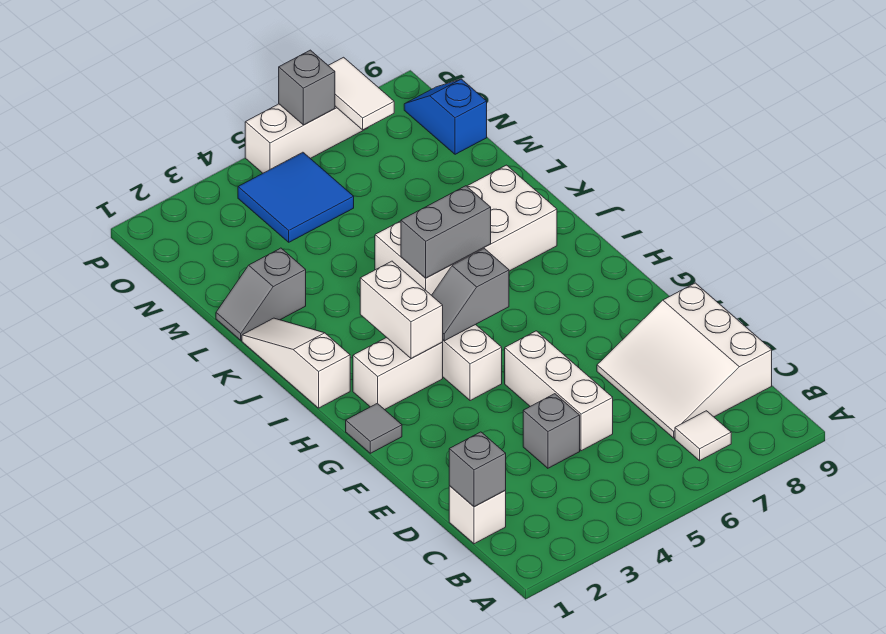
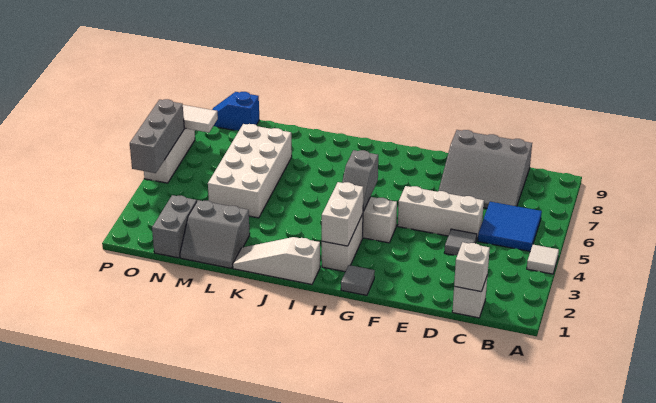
white 1x1 tile [675,411,731,461] -> white 1x1 tile moved to [527,245,559,274]
grey 1x1 brick [449,432,506,507] -> white 1x1 brick [454,242,490,292]
white 3x3 slope [597,283,772,438] -> grey 3x3 slope [439,130,532,208]
grey 1x1 brick [523,394,580,468] -> grey 1x1 tile [444,229,477,256]
white 1x2 brick [360,261,443,359] -> white 1x2 brick turned to [322,182,363,246]
white 2x4 brick [375,165,557,295] -> white 2x4 brick moved to [208,124,292,218]
grey 1x2 brick [401,186,491,278] -> grey 1x2 brick moved to [152,195,197,258]
grey 1x2 slope [216,248,306,340] -> grey 2x2 slope [180,200,250,268]
blue 2x2 tile [238,152,354,242] -> blue 2x2 tile moved to [478,202,542,251]
grey 1x1 brick [279,50,335,125] -> grey 1x3 brick [130,99,184,173]

